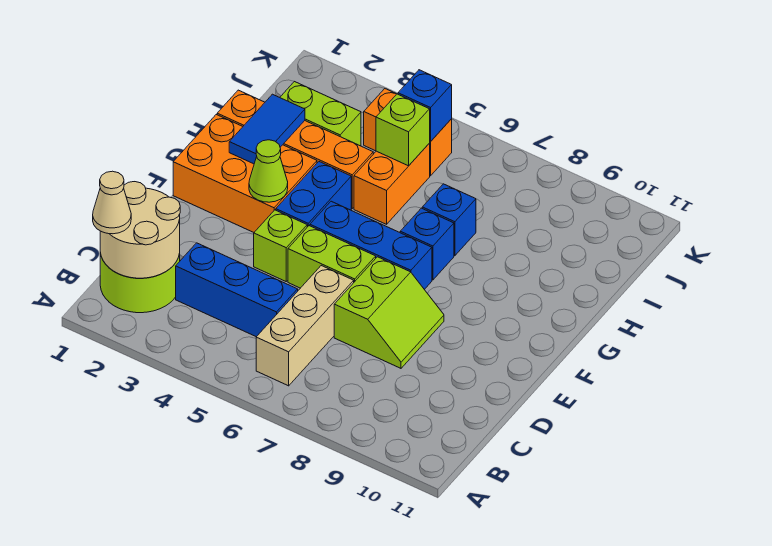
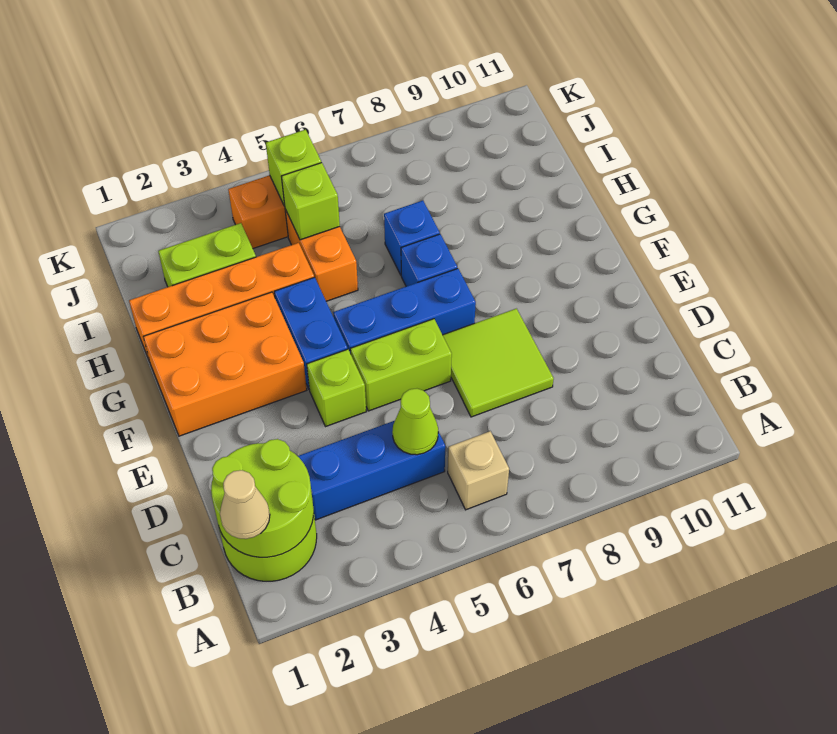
tan 2x2 round brick [100,182,180,278] -> lime 2x2 round brick [211,439,314,557]
tan 1x3 brick [256,266,354,386] -> tan 1x1 brick [448,431,509,510]
lime 2x2 slope [334,257,444,368] -> lime 2x2 tile [443,309,554,417]
lime 1x1 cone [249,140,288,202] -> lime 1x1 cone moved to [392,389,438,455]
blue 1x2 tile [229,94,305,164] -> none
blue 1x1 brick [398,70,452,142] -> lime 1x1 brick [266,130,321,206]

